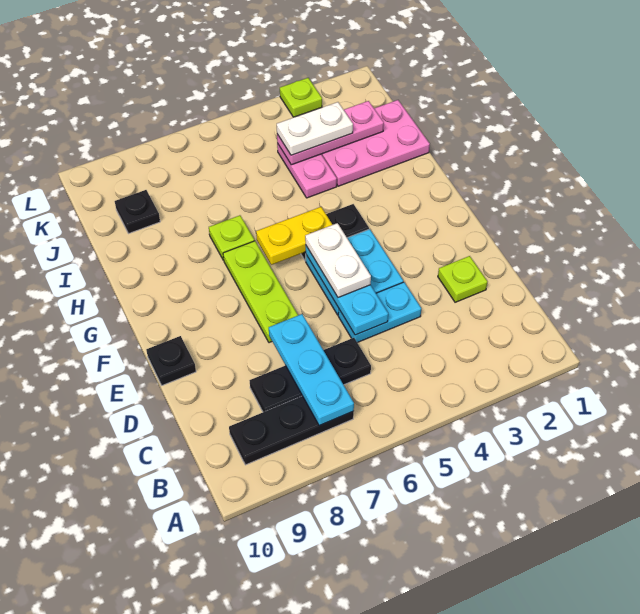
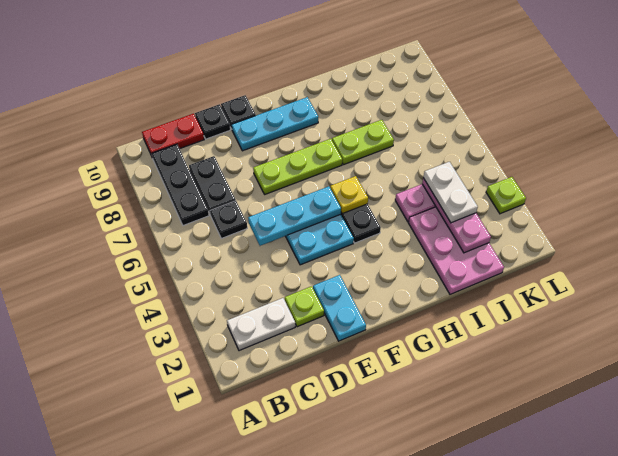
cyan 1x3 plate [269,314,354,426] -> cyan 1x3 plate moved to [232,97,318,151]
none -> red 1x2 plate [142,114,204,156]
cyan 1x2 plate [338,282,421,343] -> cyan 1x2 plate moved to [313,275,366,341]
white 1x2 plate [305,223,371,297] -> white 1x2 plate moved to [227,298,295,351]
yellow 1x2 plate [256,207,332,265] -> yellow 1x1 plate [330,176,368,214]
lime 1x1 plate [209,215,254,260] -> lime 1x2 plate [332,120,394,165]
black 1x1 plate [115,190,160,234] -> black 1x1 plate moved to [195,104,230,139]

